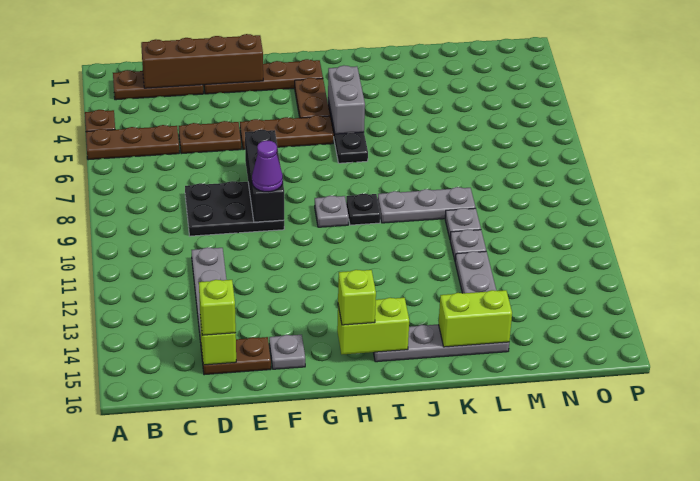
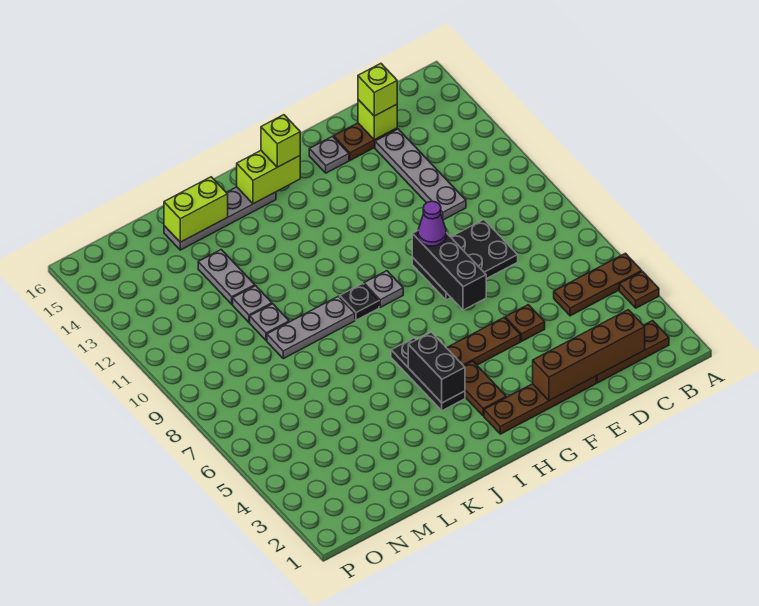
brown 1x2 plate [179,121,241,154] -> brown 1x1 plate [505,305,545,341]
grey 1x2 brick [328,65,365,134] -> black 1x2 brick [408,332,465,403]

